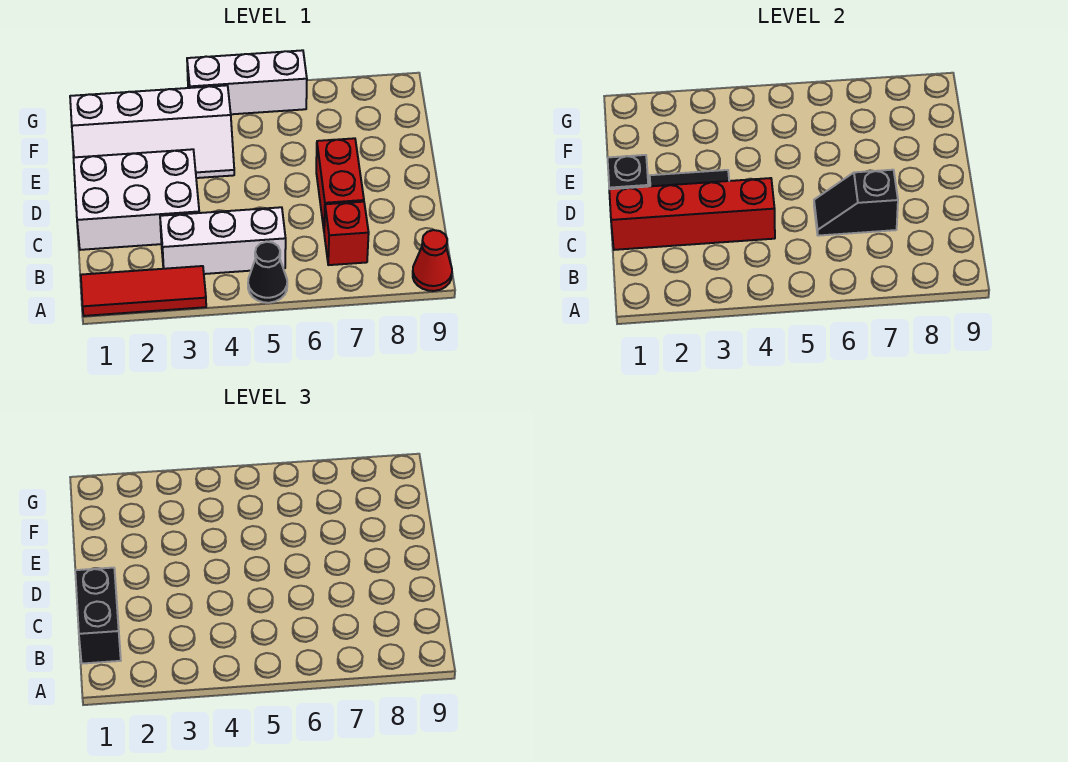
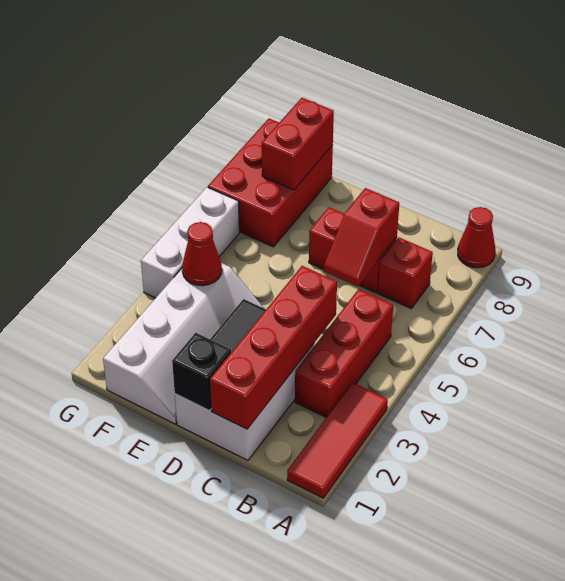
black 1x1 cone [248,242,287,303] -> none
black 1x2 brick [75,568,121,664] -> none
white 1x3 brick [160,207,286,274] -> red 1x3 brick [295,289,393,417]
black 1x2 slope [814,170,898,236] -> red 1x2 slope [324,188,399,286]
none -> red 1x1 cone [182,222,222,286]
none -> red 2x3 brick [208,118,333,247]
none -> red 1x2 brick [262,98,334,190]

